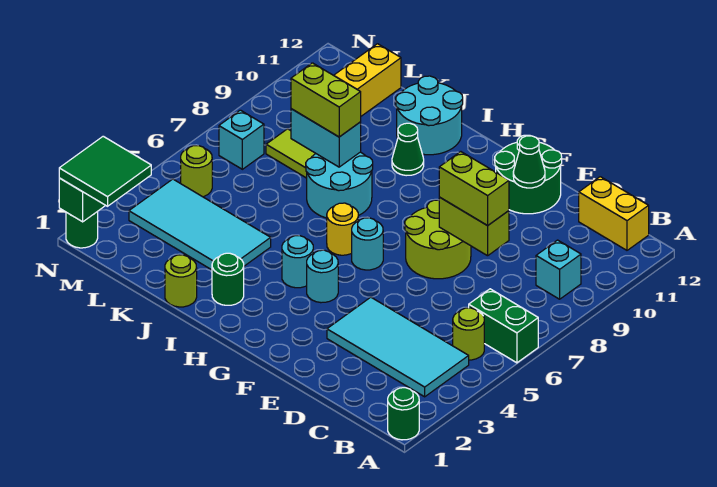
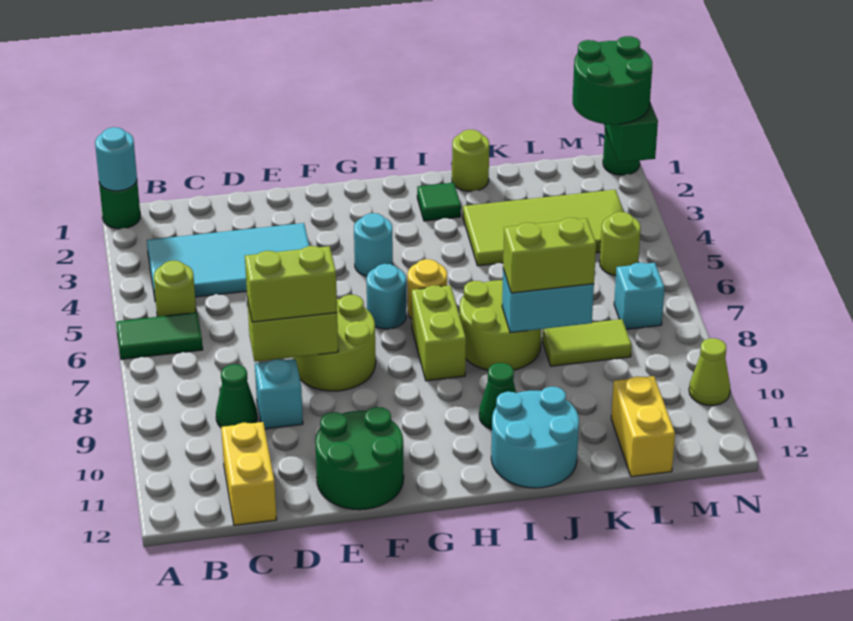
green 1x2 brick [469,289,538,363] -> green 1x2 tile [116,312,203,359]
cyan 1x1 brick [536,240,581,299] -> cyan 1x1 brick moved to [255,359,303,429]
yellow 1x2 brick [579,177,649,250] -> yellow 1x2 brick turned to [221,422,277,525]
green 1x1 cone [513,136,545,188] -> green 1x1 cone moved to [216,364,257,427]
cyan 1x1 round brick [282,236,313,288] -> cyan 1x1 round brick moved to [95,127,137,191]
none -> lime 1x2 brick [412,285,466,381]
green 1x1 round brick [212,253,244,305] -> green 1x1 tile [417,183,461,221]
cyan 2x2 round brick [306,152,373,218] -> lime 2x2 round brick [460,280,541,370]
cyan 2x4 tile [129,179,271,270] -> lime 2x4 tile [463,190,624,266]
green 2x2 tile [59,136,151,206] -> green 2x2 round brick [573,36,652,125]
none -> lime 1x1 cone [689,338,730,405]

